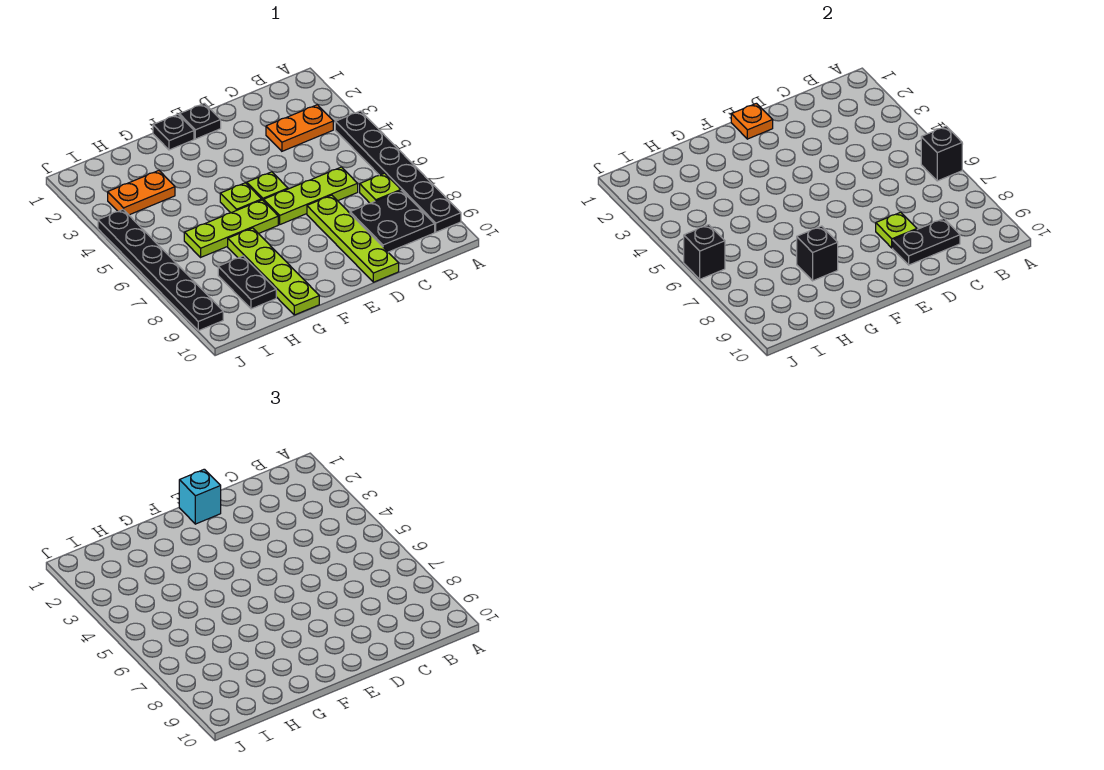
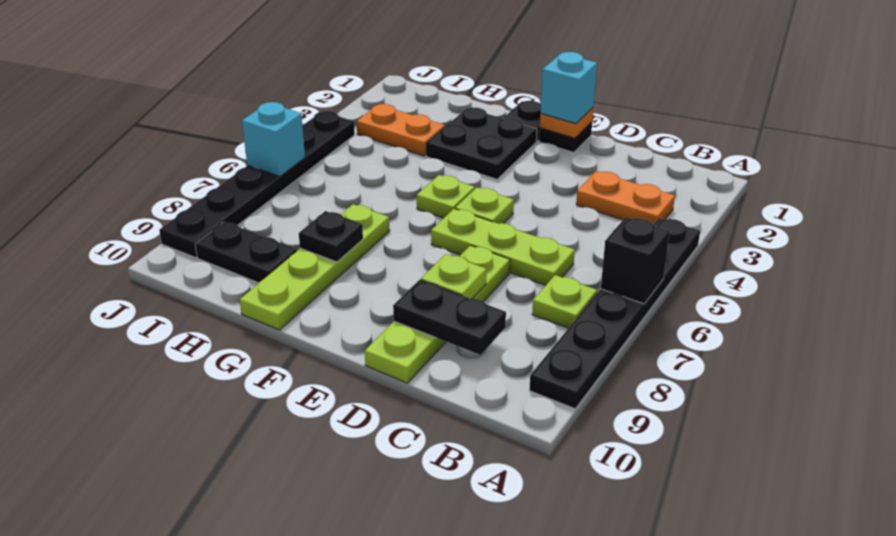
black 2x2 plate [350,191,435,252] -> black 2x2 plate moved to [426,108,537,179]
lime 1x3 plate [184,200,278,257] -> none
black 1x1 brick [797,226,838,281] -> black 1x1 plate [299,211,363,262]
black 1x2 plate [218,256,276,309] -> black 1x2 plate turned to [195,222,297,283]
black 1x1 brick [684,225,725,279] -> cyan 1x1 brick [242,102,305,176]

